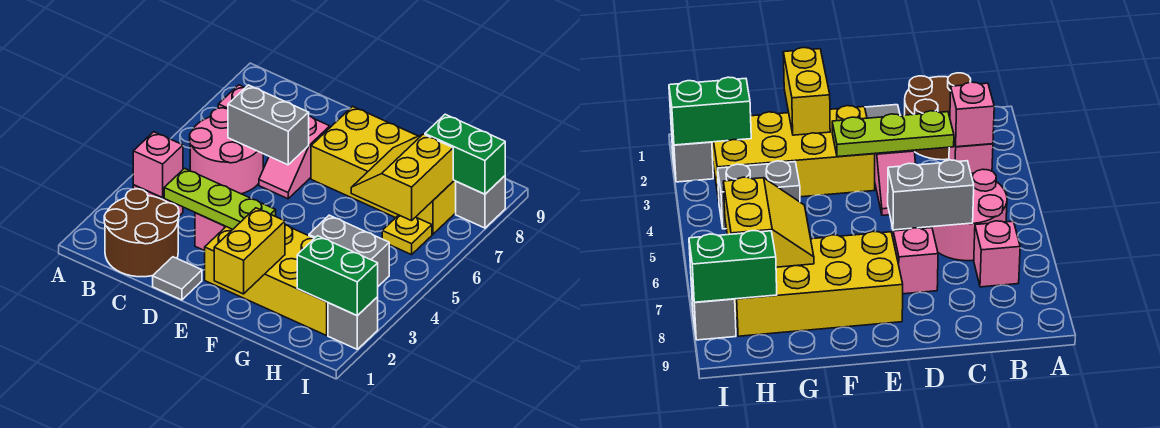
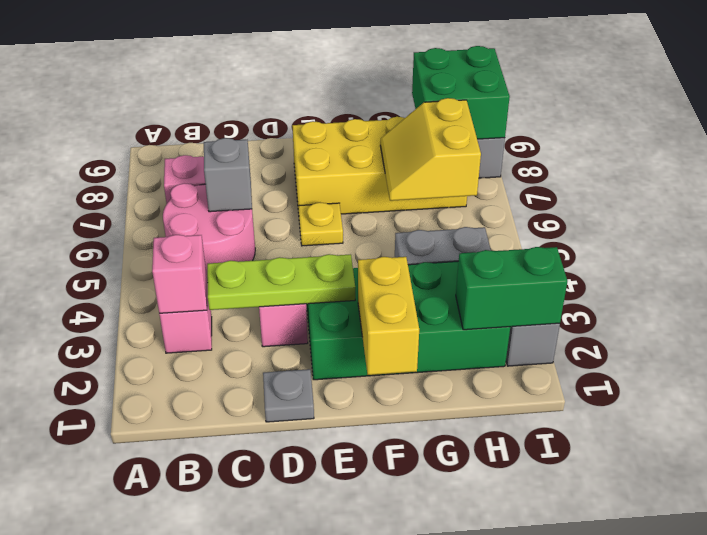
brown 2x2 round brick [104,189,179,277] -> none
grey 1x2 brick [228,85,309,165] -> grey 1x1 brick [204,138,252,212]
grey 1x1 tile [153,257,202,300] -> grey 1x1 plate [263,369,314,422]
pink 1x2 slope [259,116,330,199] -> none
yellow 2x4 brick [205,225,328,336] -> green 2x4 brick [307,261,510,380]
yellow 1x1 plate [382,215,432,255] -> yellow 1x1 plate moved to [298,202,343,246]
green 1x2 brick [425,114,505,194] -> green 2x2 brick [412,46,510,139]

